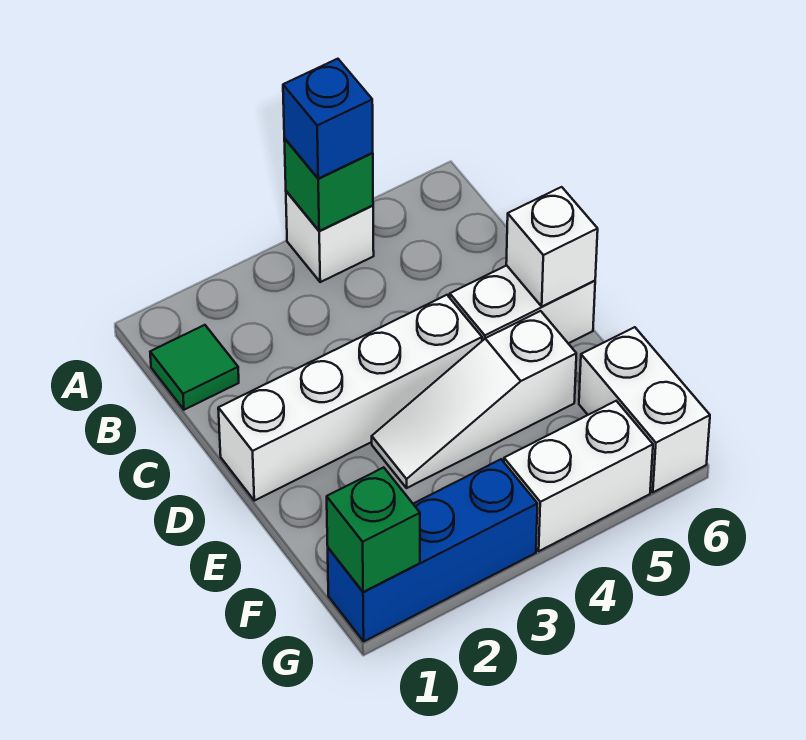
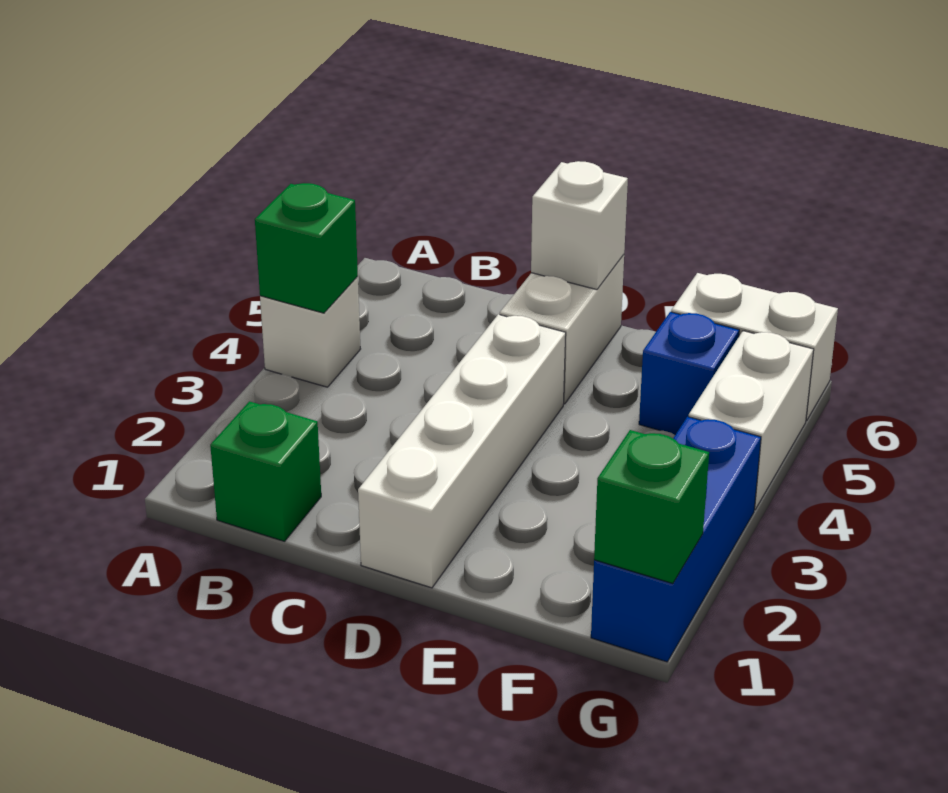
blue 1x1 brick [283,59,373,178] -> blue 1x1 brick moved to [639,312,739,435]
green 1x1 tile [150,325,239,410] -> green 1x1 brick [210,401,321,541]
white 1x3 slope [372,311,576,488] -> none

